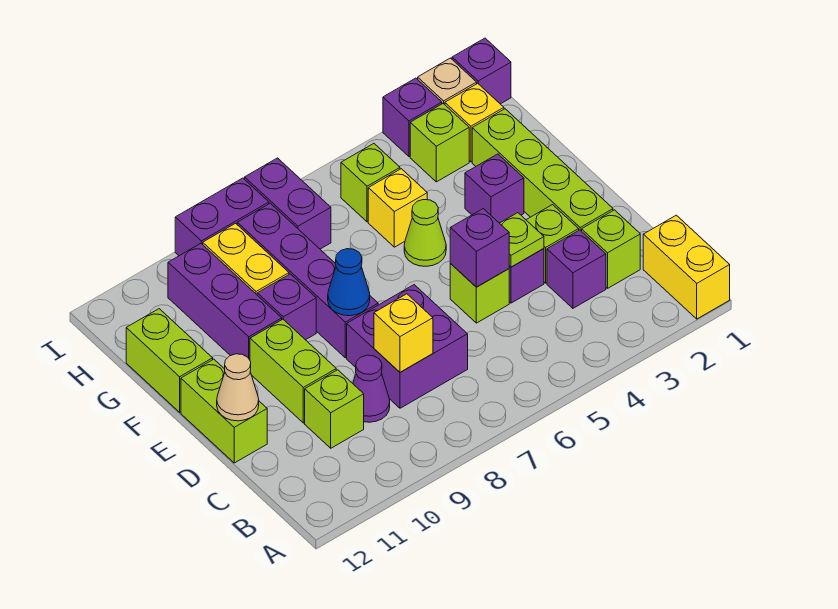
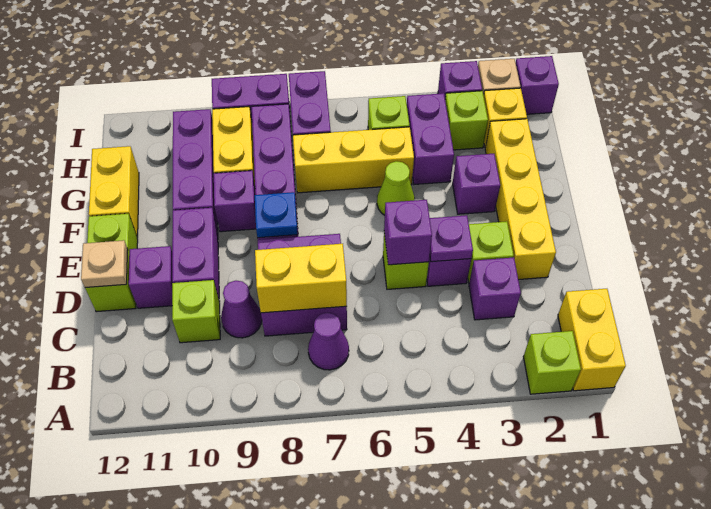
none -> purple 1x1 cone [308,313,349,370]
lime 1x1 brick [582,210,640,288] -> lime 1x1 brick moved to [523,331,581,394]
yellow 1x1 brick [374,294,433,372] -> yellow 1x2 brick [255,244,347,313]
lime 1x4 brick [472,109,613,231] -> yellow 1x4 brick [485,119,556,280]
lime 1x1 plate [500,213,544,267] -> purple 1x1 plate [430,215,473,262]
lime 1x2 brick [250,319,336,423] -> purple 1x2 brick [172,208,220,302]
none -> purple 1x1 brick [129,246,173,308]
tan 1x1 cone [217,354,259,421] -> tan 1x1 plate [81,240,128,288]
blue 1x1 cone [328,249,370,316] -> blue 1x1 plate [255,192,298,238]
lime 1x2 brick [126,309,213,412] -> yellow 1x2 brick [89,146,139,237]
none -> purple 1x2 brick [407,93,454,184]
yellow 1x1 brick [368,169,427,247] -> yellow 1x3 brick [293,127,414,193]

